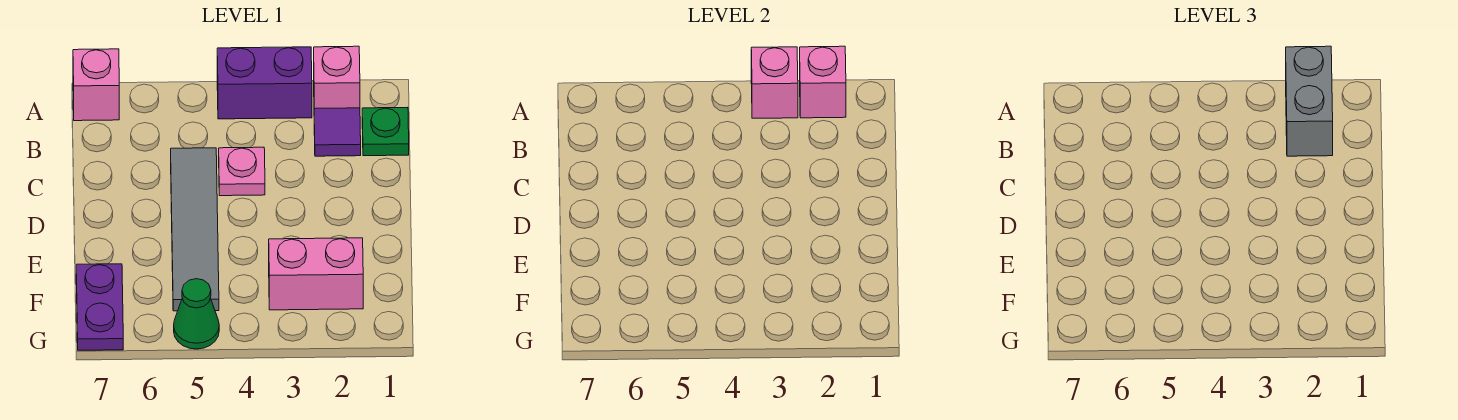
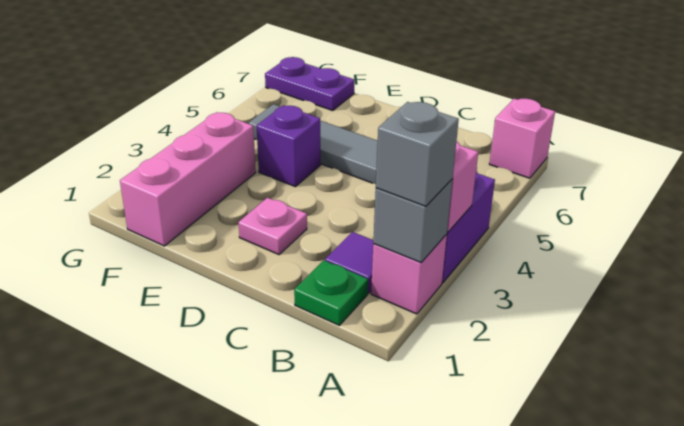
pink 1x1 brick [800,46,846,118] -> grey 1x1 brick [373,179,453,263]
grey 1x2 brick [1286,46,1333,156] -> grey 1x1 brick [376,102,459,206]
pink 1x1 plate [219,147,265,196] -> pink 1x1 plate moved to [238,198,307,255]
none -> purple 1x1 brick [257,105,321,187]
pink 1x2 brick [269,238,363,310] -> pink 1x3 brick [120,112,256,246]
green 1x1 cone [174,279,219,349] -> none

